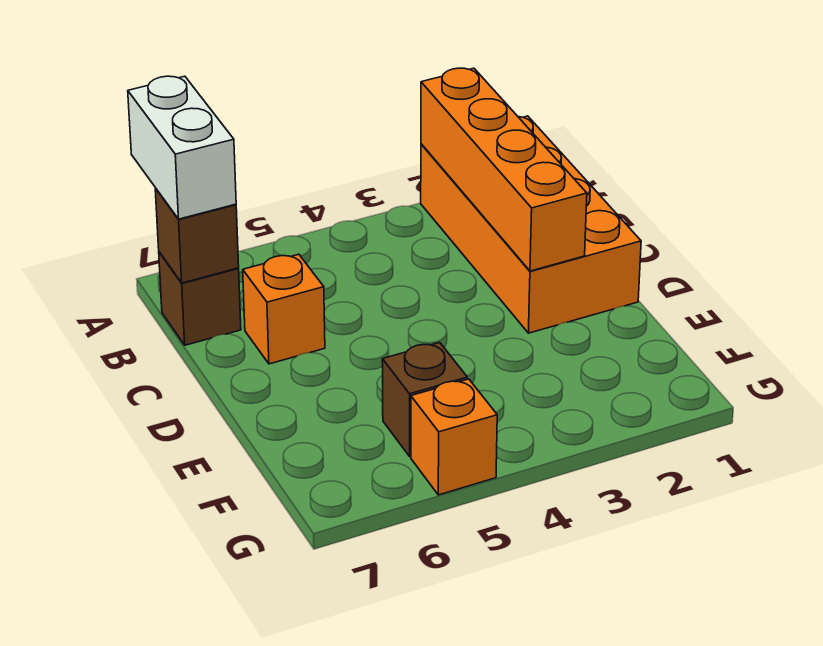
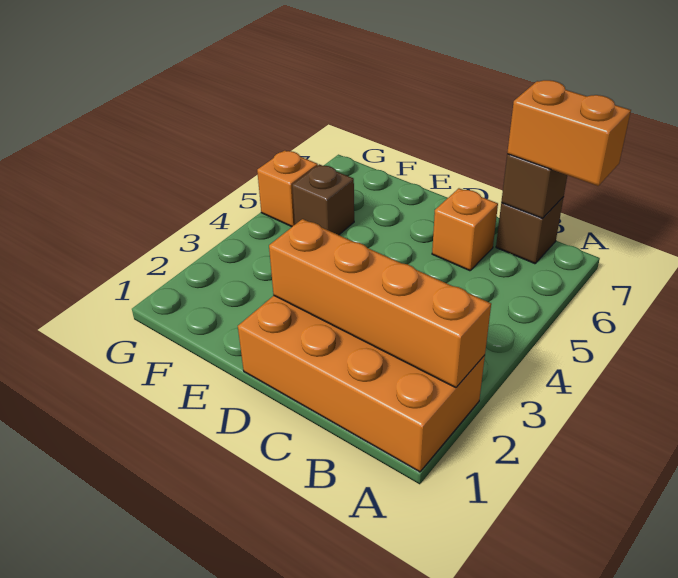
white 1x2 brick [128,76,236,219] -> orange 1x2 brick [507,80,631,186]

